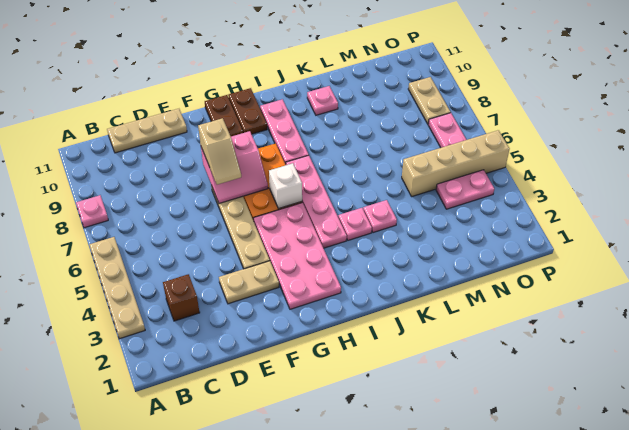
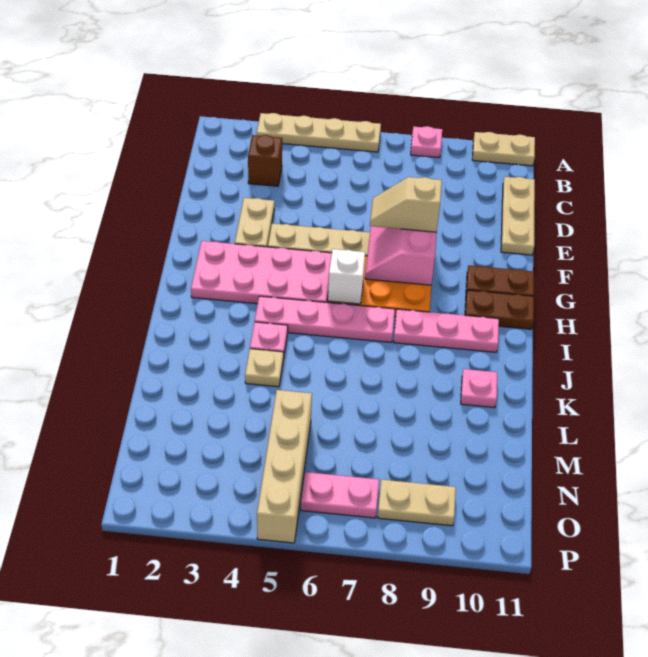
none -> tan 1x2 plate [472,132,535,166]
pink 1x1 plate [363,200,397,233] -> tan 1x1 plate [245,349,283,387]
pink 1x2 plate [436,170,494,209] -> none

